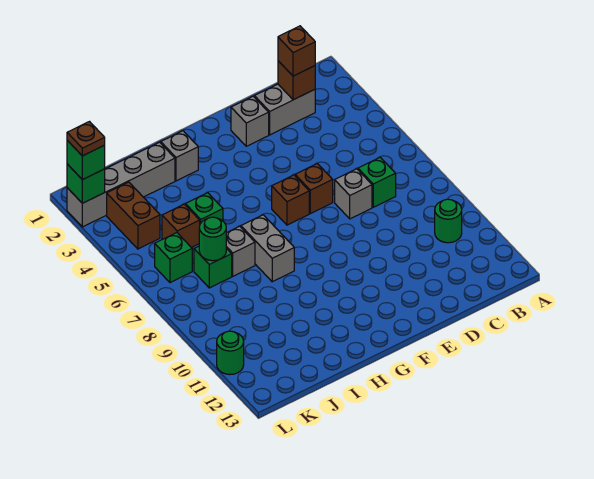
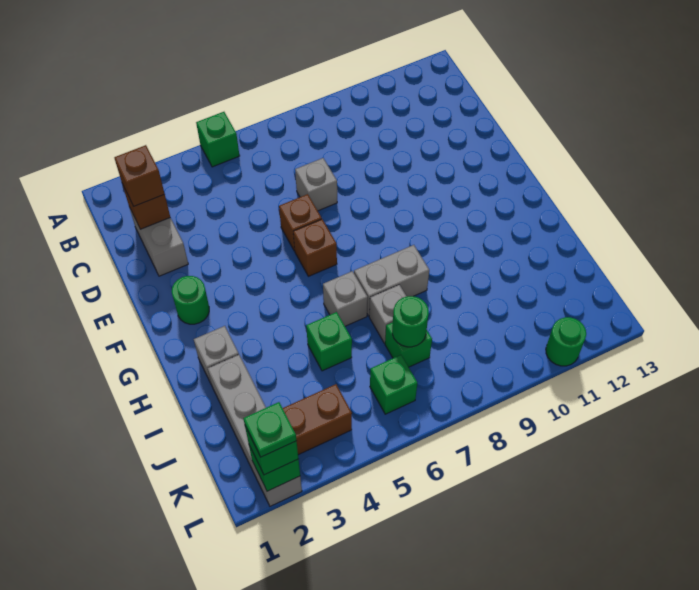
green 1x1 round brick [435,199,462,243] -> green 1x1 round brick moved to [172,276,209,324]
green 1x1 brick [358,157,396,207] -> green 1x1 brick moved to [196,112,240,167]
grey 1x1 brick [231,96,269,146] -> grey 1x1 brick moved to [323,271,368,326]
brown 1x1 brick [162,204,200,248] -> none
brown 1x1 plate [67,122,105,156] -> green 1x1 plate [243,402,297,457]

